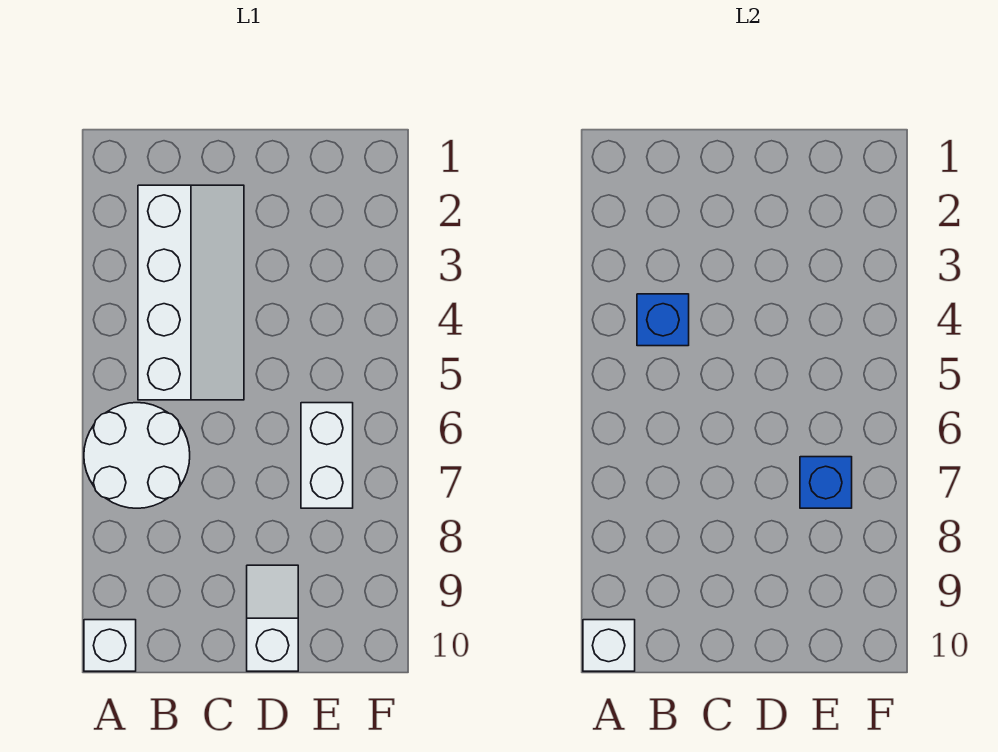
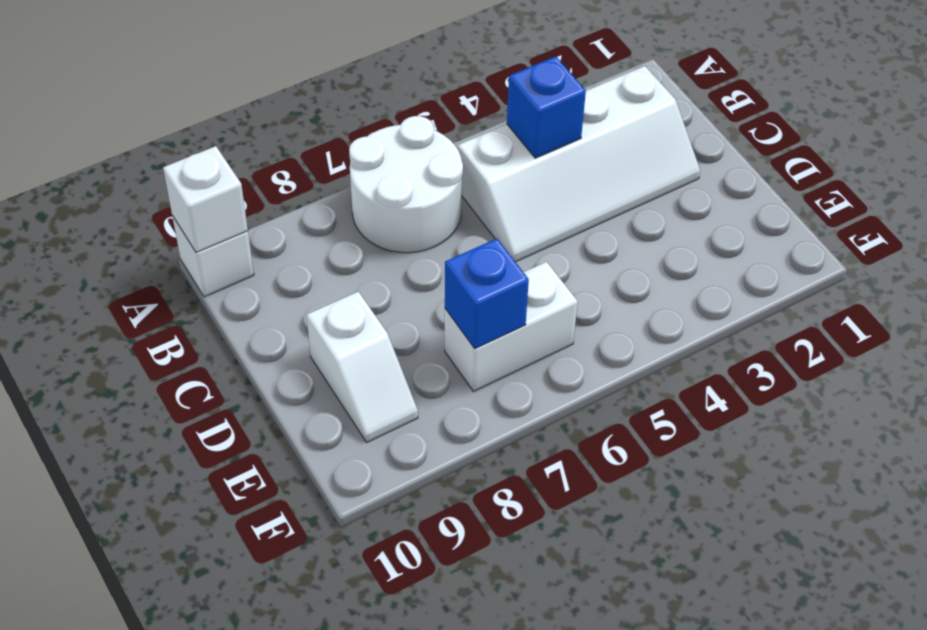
white 1x2 slope [247,565,298,671] -> white 1x2 slope turned to [307,292,418,442]

